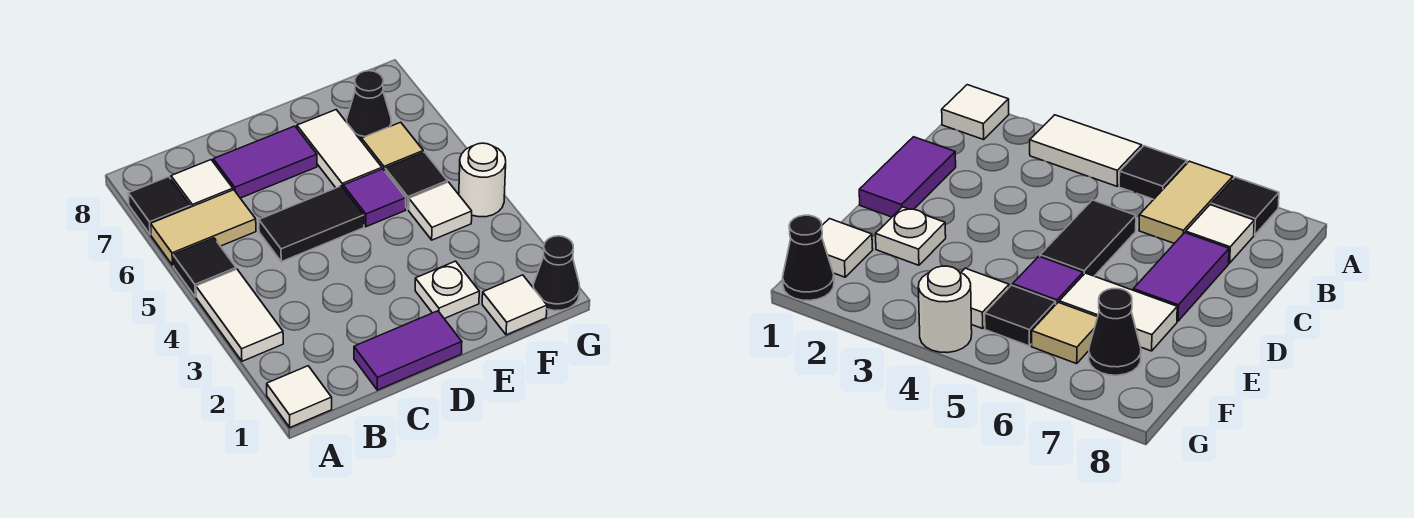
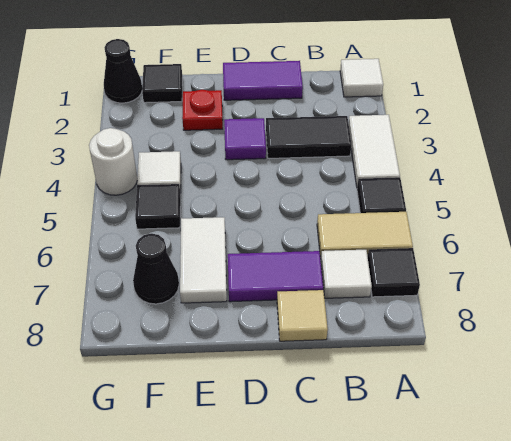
black 1x2 tile [259,186,364,262] -> black 1x2 tile moved to [266,116,351,158]
white 1x1 plate [415,261,479,319] -> red 1x1 plate [182,90,223,130]
purple 1x1 tile [343,169,406,227] -> purple 1x1 tile moved to [224,118,266,160]
white 1x1 tile [482,275,547,335] -> black 1x1 tile [142,64,182,103]
tan 1x1 tile [362,122,423,171] -> tan 1x1 tile moved to [277,290,328,341]

